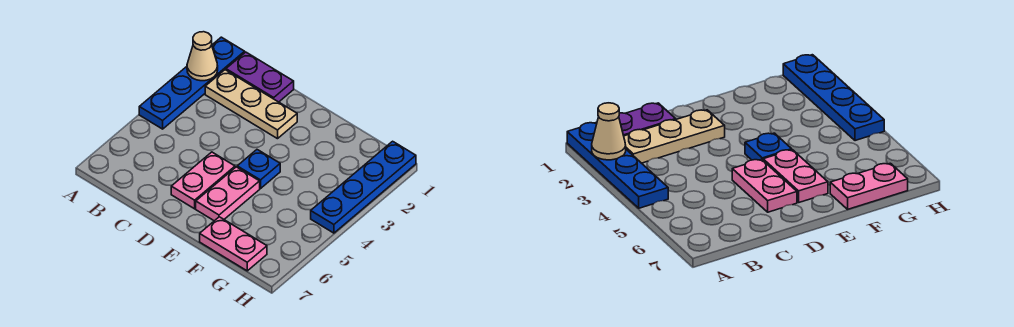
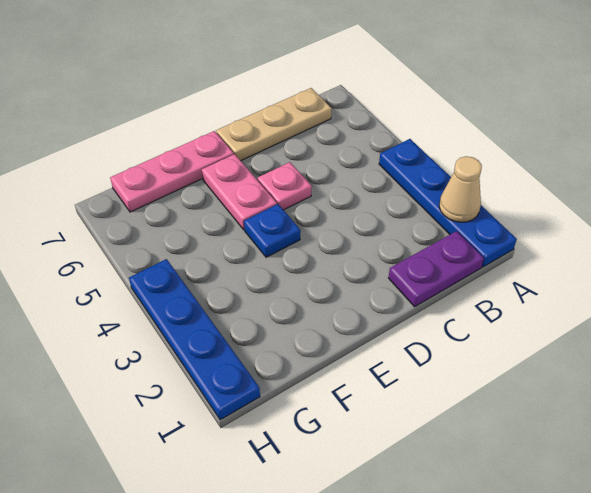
tan 1x3 plate [205,70,297,139] -> tan 1x3 plate moved to [216,88,332,161]
pink 1x2 plate [171,152,235,209] -> pink 1x1 plate [258,162,312,210]
pink 1x2 plate [200,217,267,271] -> pink 1x3 plate [110,131,234,212]

